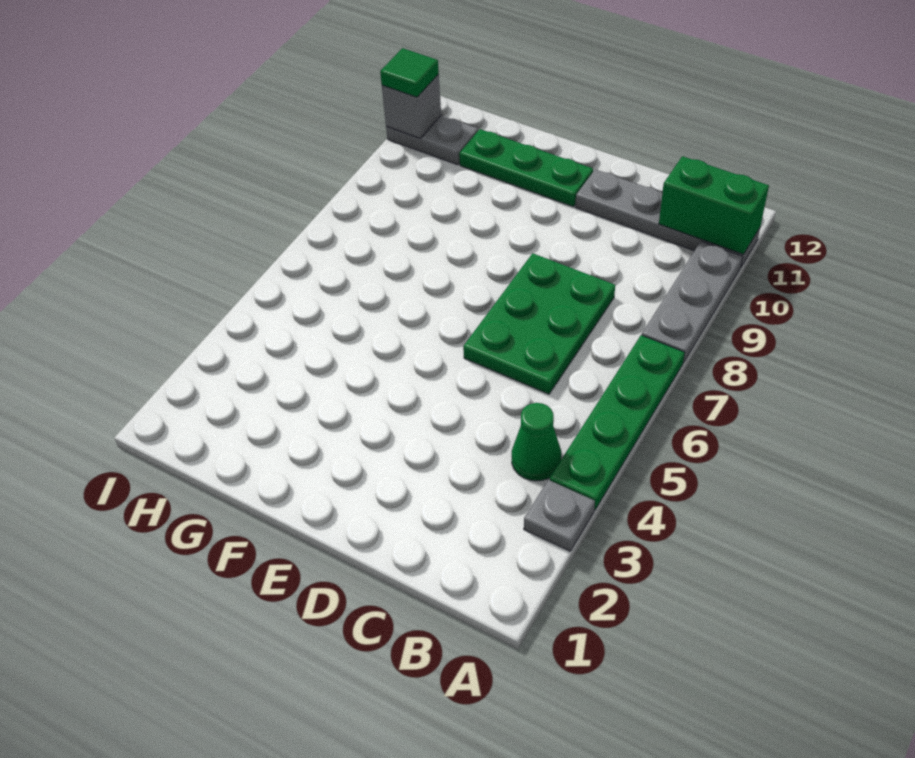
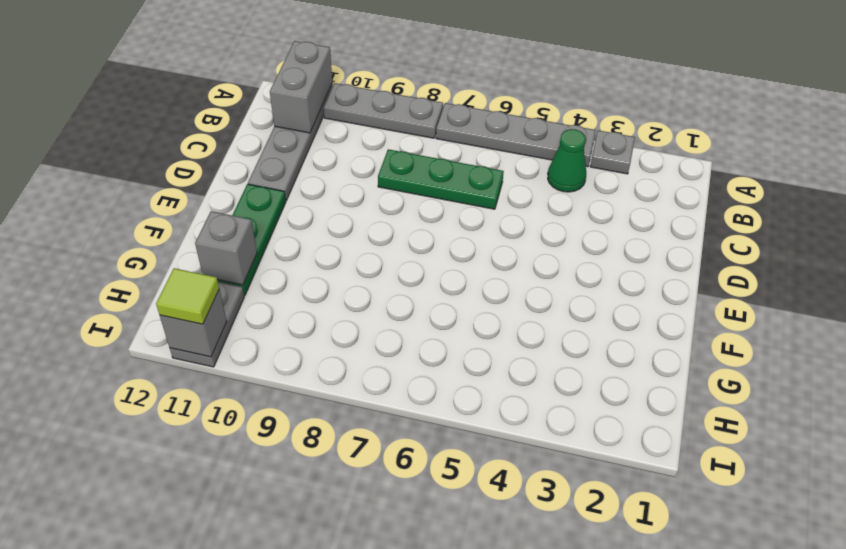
green 1x4 plate [550,335,685,510] -> grey 1x4 plate [436,103,596,167]
green 1x2 brick [659,156,769,254] -> grey 1x2 brick [270,41,332,133]
green 2x3 plate [463,253,615,394] -> green 1x3 plate [378,149,504,209]
none -> grey 1x1 brick [195,211,257,285]
green 1x1 tile [380,48,439,97] -> lime 1x1 tile [156,268,219,324]

